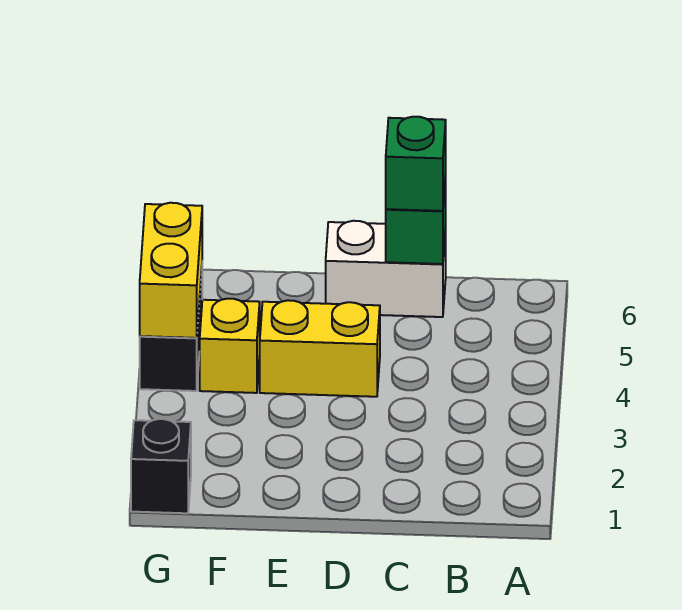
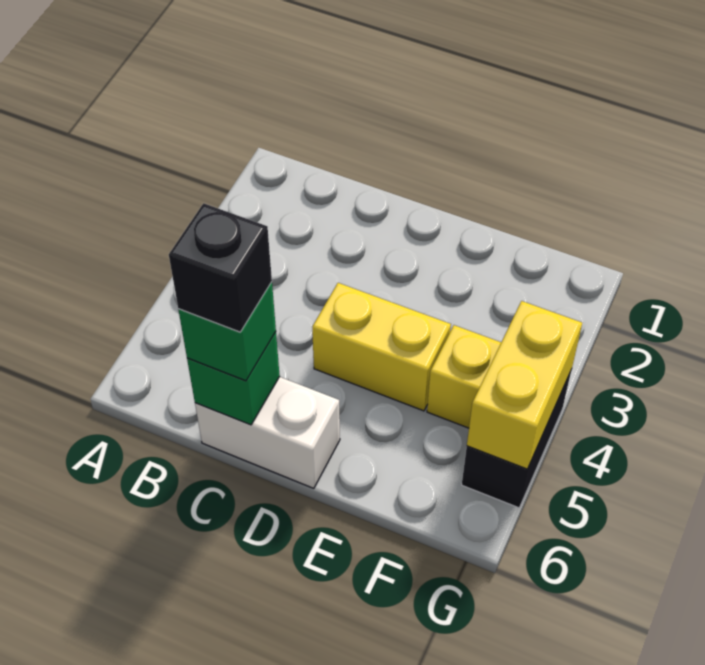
black 1x1 brick [131,419,191,513] -> black 1x1 brick moved to [169,203,272,332]

